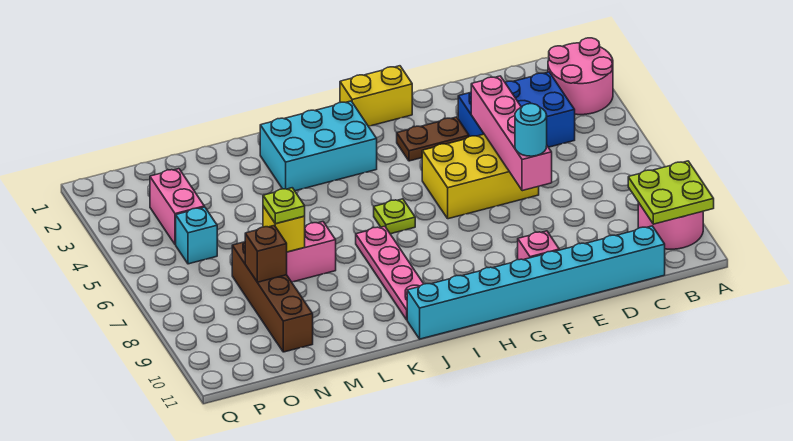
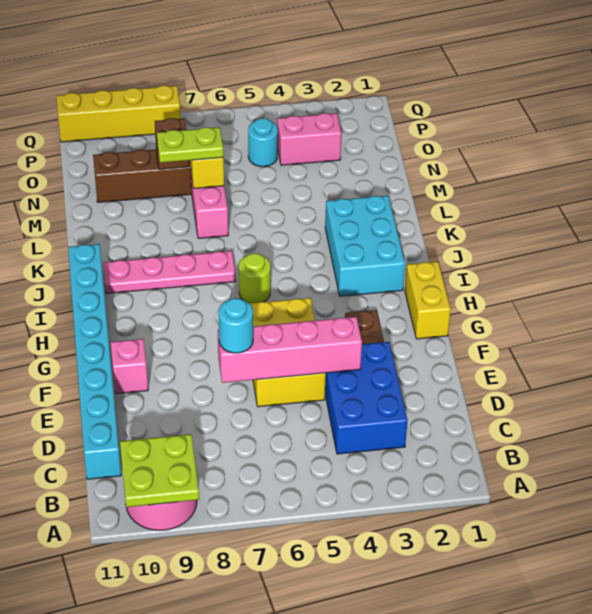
pink 2x2 round brick [548,38,613,115] -> none
lime 1x1 plate [374,199,415,234] -> lime 1x1 round brick [239,253,271,303]
lime 1x1 plate [263,188,305,224] -> lime 1x2 plate [157,127,224,163]
cyan 1x1 brick [176,207,217,264] -> cyan 1x1 round brick [248,118,278,167]
none -> yellow 1x4 brick [57,85,181,142]

